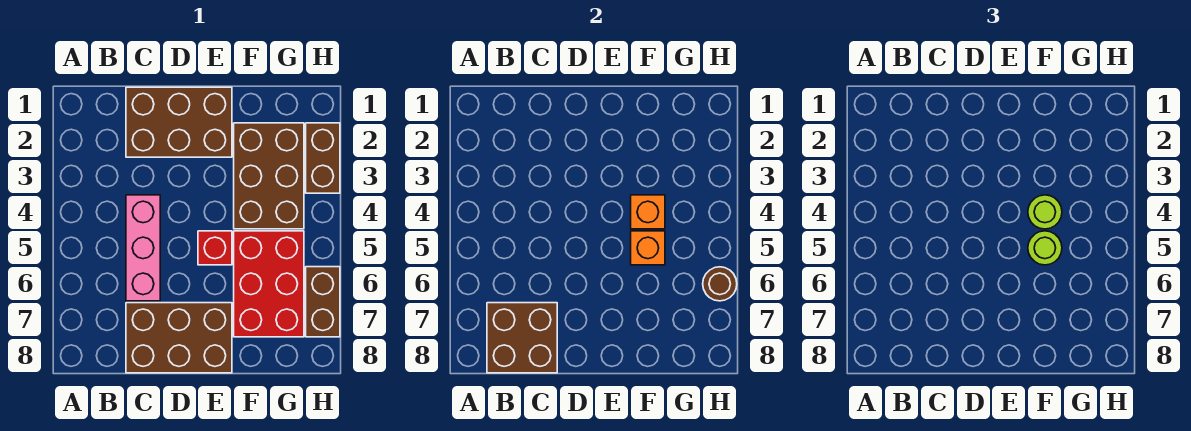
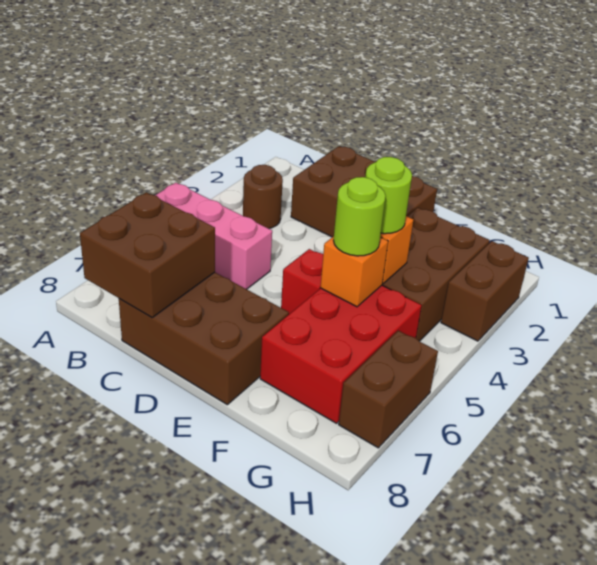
pink 1x3 brick [126,195,160,301] -> pink 1x3 brick turned to [155,183,272,289]
brown 1x1 round brick [703,267,737,301] -> brown 1x1 round brick moved to [243,165,283,229]

